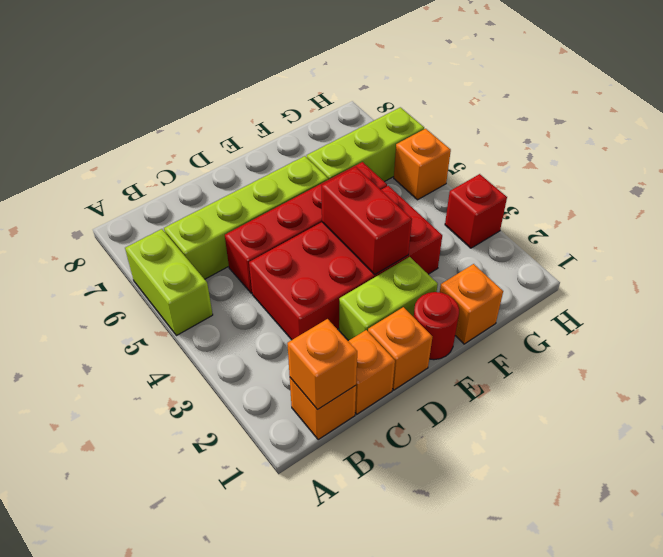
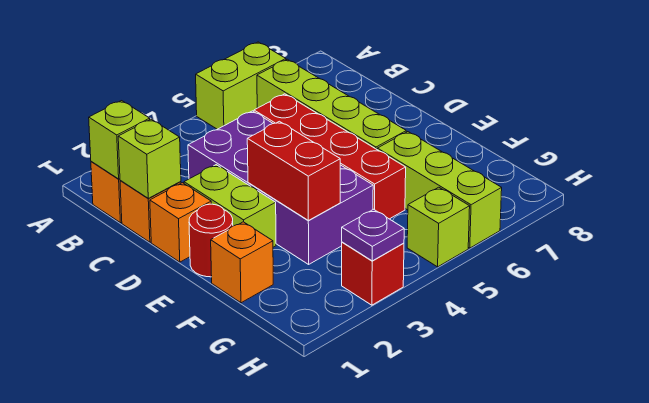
orange 1x1 brick [287,319,357,410] -> lime 1x1 brick [89,101,150,179]
none -> lime 1x1 brick [118,119,181,198]
red 2x4 brick [249,186,442,340] -> purple 2x4 brick [188,111,373,264]
red 1x2 brick [321,167,412,275] -> red 1x2 brick turned to [247,121,340,220]
none -> purple 1x1 plate [342,209,404,261]
orange 1x1 brick [394,129,451,200] -> lime 1x1 brick [407,187,470,267]

